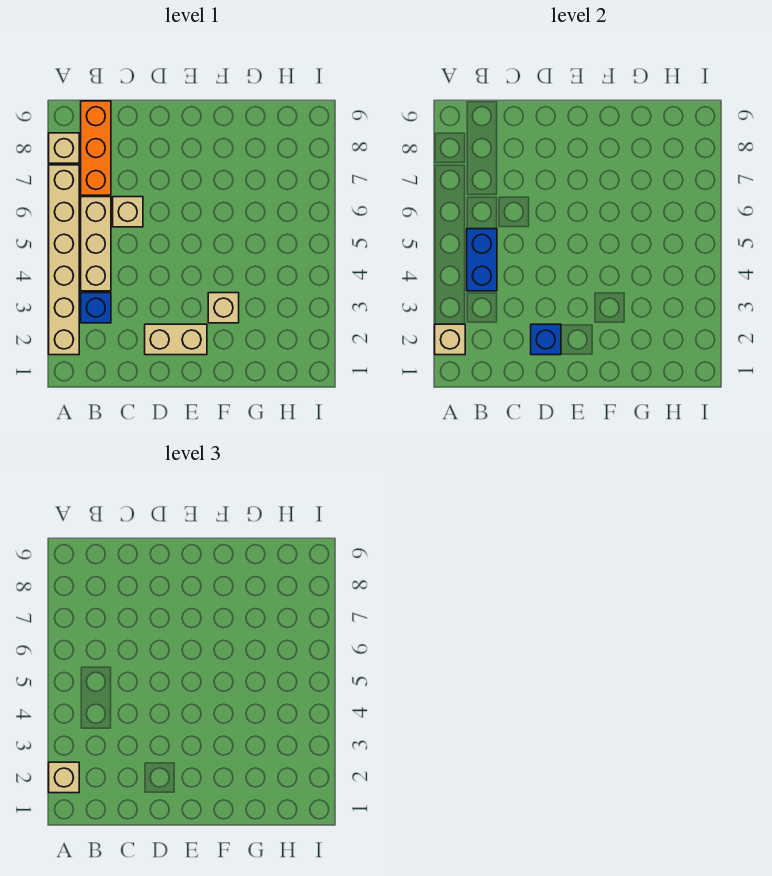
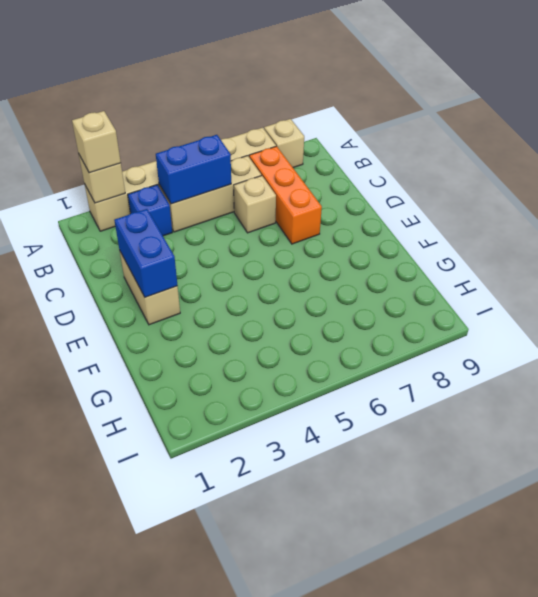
orange 1x3 brick [81,101,111,195] -> orange 1x3 brick turned to [249,146,322,244]
blue 1x1 brick [531,324,561,355] -> blue 1x2 brick [114,209,177,297]
tan 1x1 brick [208,293,239,323] -> none

